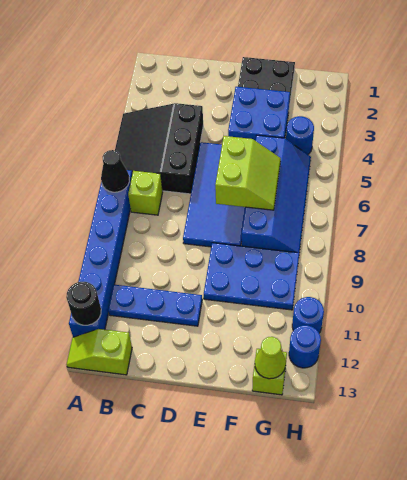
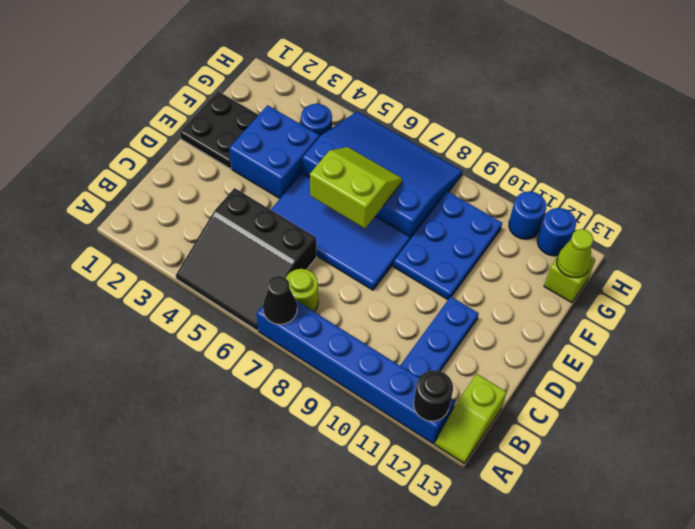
lime 1x1 brick [128,171,163,215] -> lime 1x1 round brick [286,269,318,312]
blue 2x4 slope [242,135,311,253] -> blue 3x4 slope [302,112,463,239]

